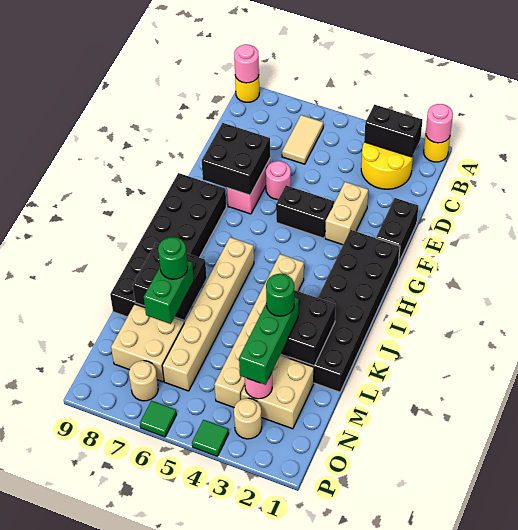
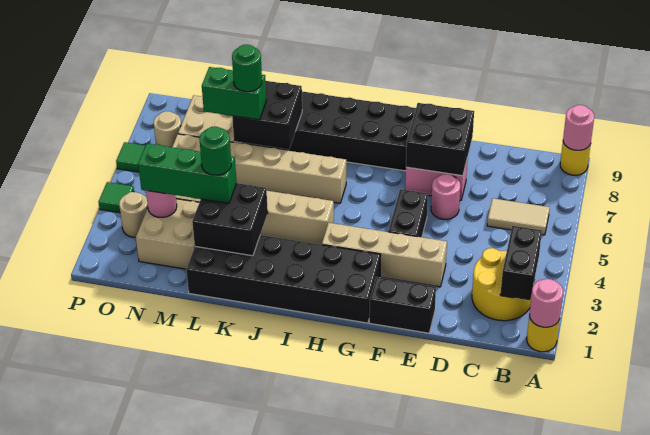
tan 1x2 brick [325,182,368,245] -> tan 1x4 brick [322,223,447,287]

